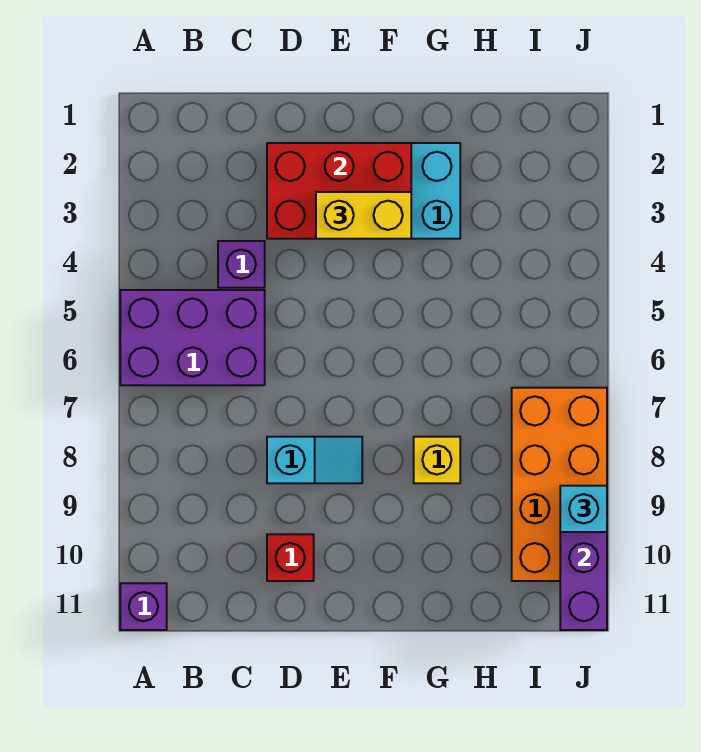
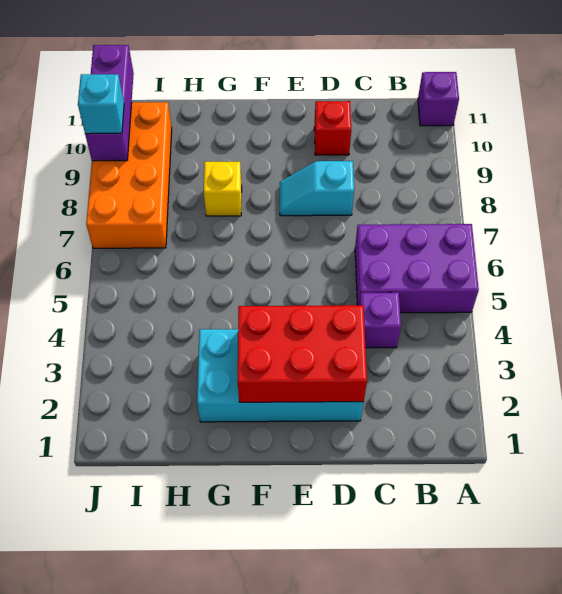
yellow 1x2 brick [316,192,411,239] -> none

